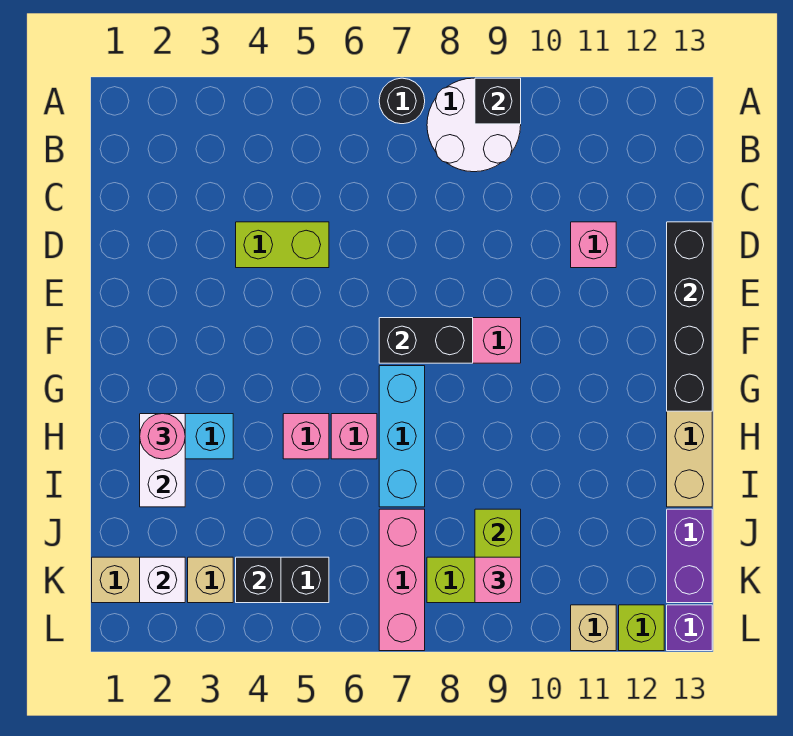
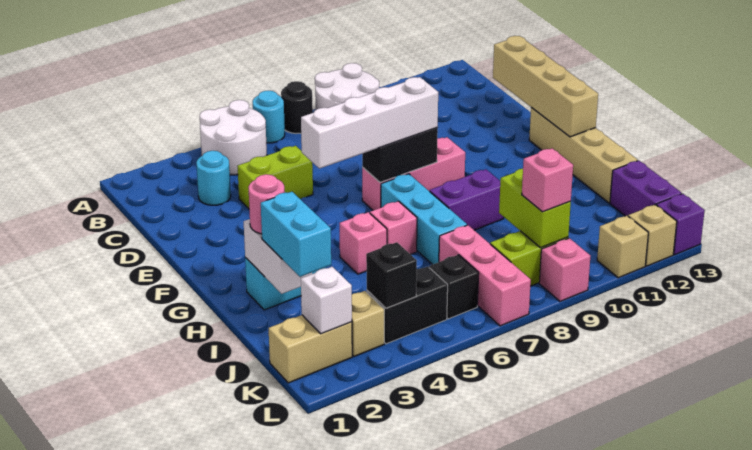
none -> white 2x2 round brick [200,100,267,175]
none -> cyan 1x1 round brick [252,91,285,143]
black 1x1 brick [475,78,521,124] -> black 1x1 brick moved to [429,255,479,319]
none -> cyan 1x1 round brick [196,151,231,205]
pink 1x1 brick [571,222,616,268] -> pink 1x1 brick moved to [539,238,590,301]
black 1x4 brick [667,222,712,411] -> tan 1x4 brick [493,36,598,137]
none -> white 1x4 brick [301,77,438,168]
none -> purple 1x2 brick [430,169,504,230]
none -> cyan 1x2 brick [261,192,331,277]
lime 1x1 brick [619,605,664,651] -> tan 1x1 brick [628,205,677,266]

